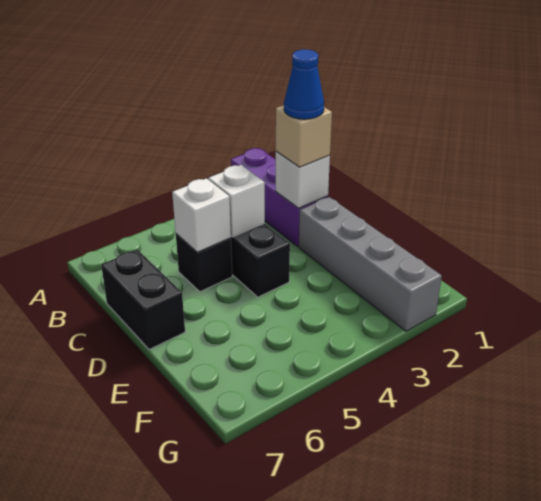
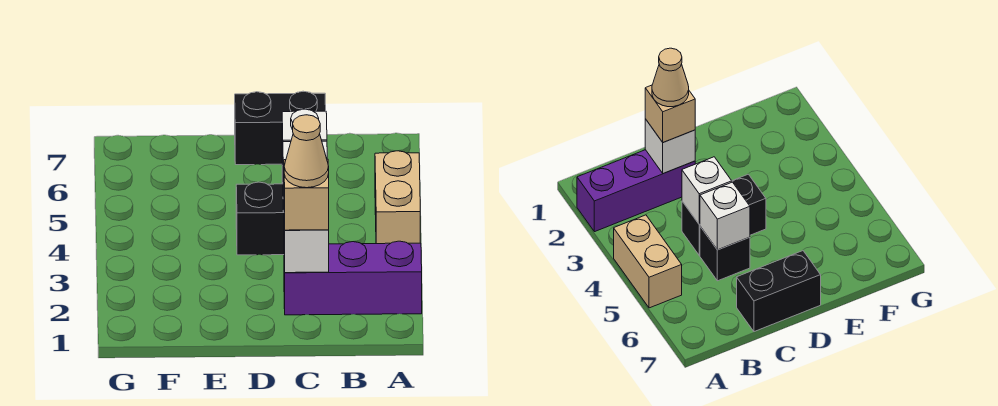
none -> tan 1x2 brick [375,151,420,244]
blue 1x1 cone [284,49,324,119] -> tan 1x1 cone [284,115,329,188]
grey 1x4 brick [299,197,442,331] -> none

